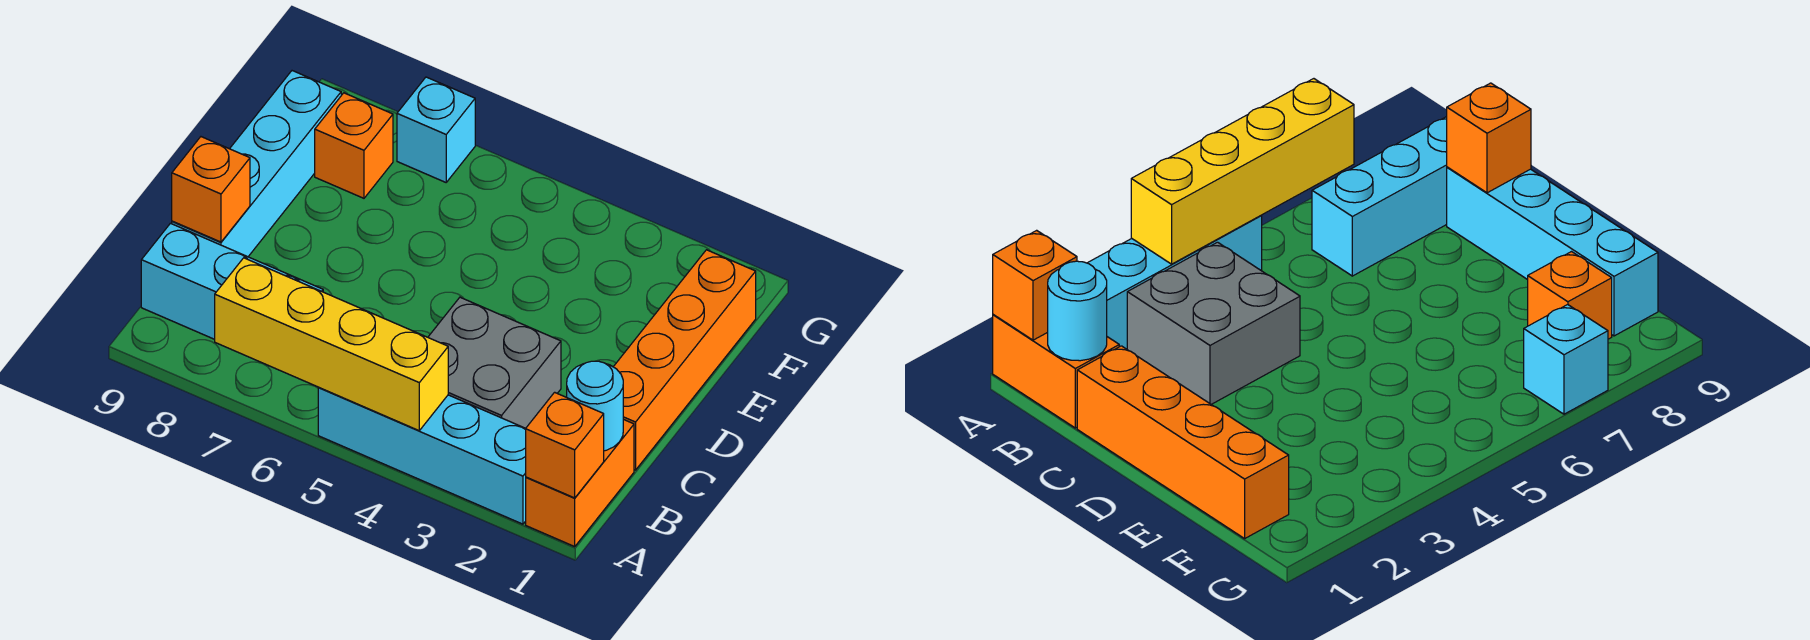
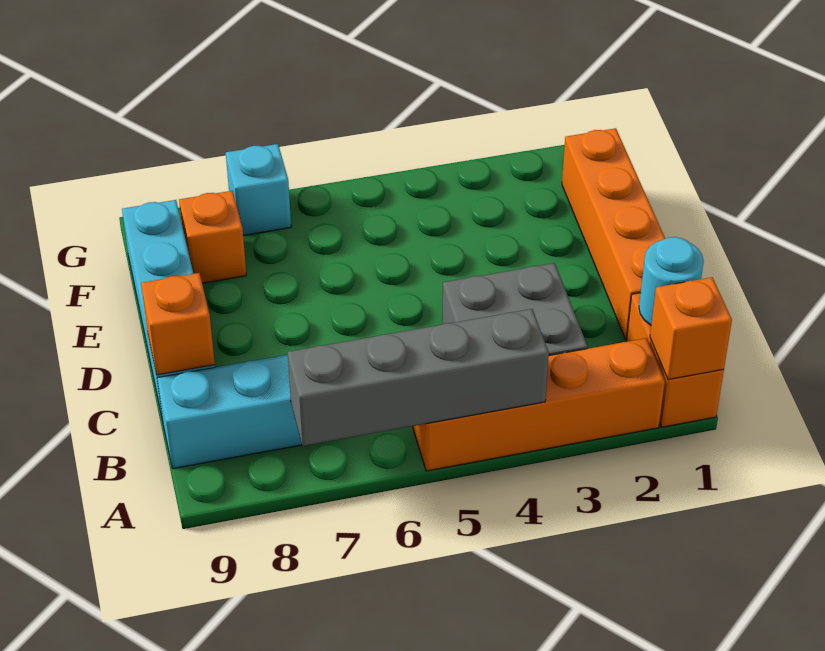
cyan 1x4 brick [318,387,526,524] -> orange 1x4 brick [413,338,665,471]
yellow 1x4 brick [215,258,448,430] -> grey 1x4 brick [288,309,549,446]

